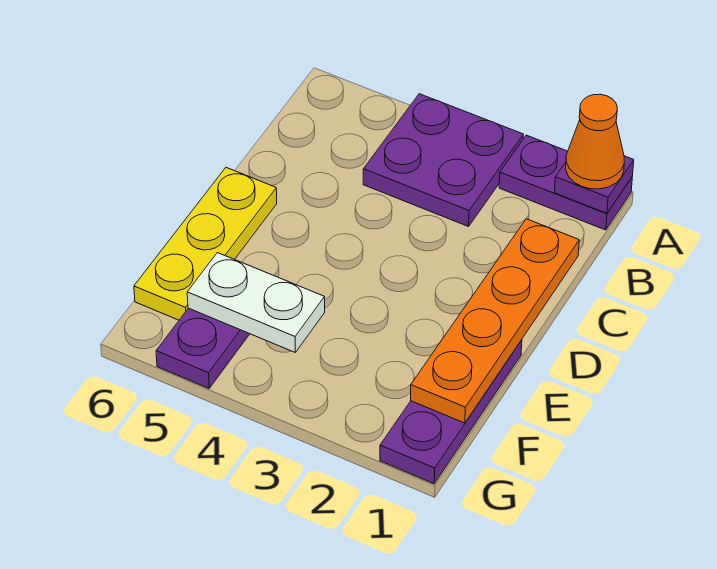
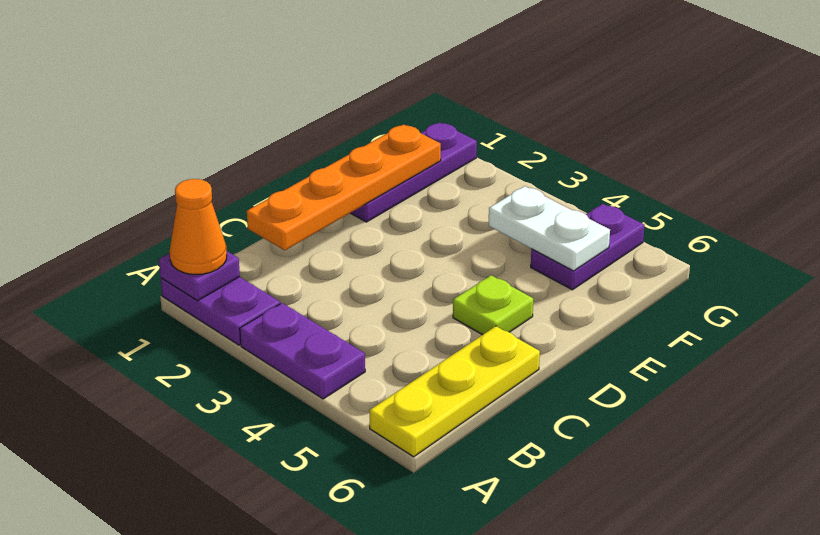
purple 2x2 plate [363,94,523,227] -> purple 1x2 plate [240,303,365,399]
none -> lime 1x1 plate [453,275,533,335]
yellow 1x3 plate [134,168,277,320] -> yellow 1x3 plate moved to [369,326,540,457]

